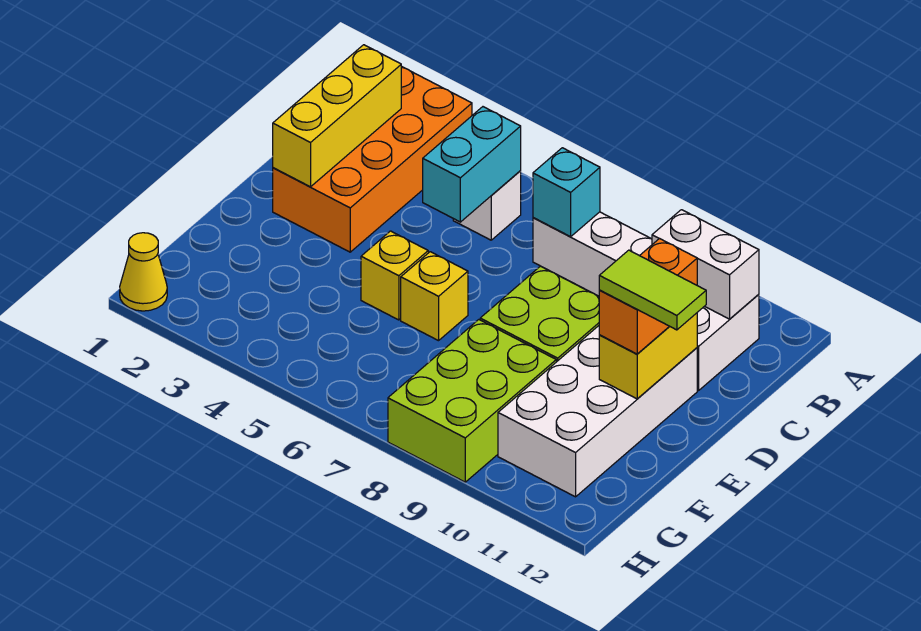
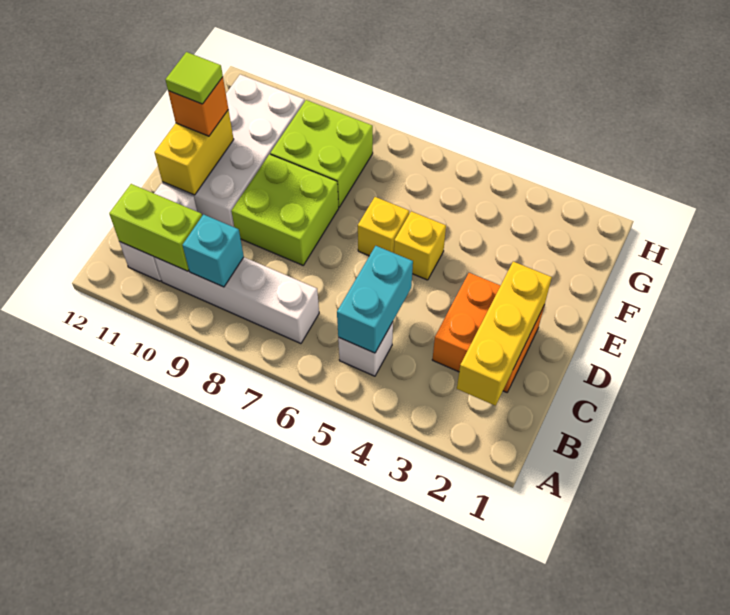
orange 2x4 brick [273,66,472,252] -> orange 2x2 brick [432,273,544,392]
cyan 1x1 brick [533,148,600,237] -> cyan 1x1 brick moved to [183,215,244,287]
white 1x2 brick [652,210,759,319] -> lime 1x2 brick [109,184,202,271]
orange 1x2 brick [599,238,697,354] -> orange 1x1 brick [168,77,228,136]
lime 1x2 tile [599,250,706,330] -> lime 1x1 tile [165,52,223,104]
lime 2x3 brick [388,320,556,482] -> lime 2x2 brick [270,100,373,207]
yellow 1x1 cone [120,233,167,311] -> none

